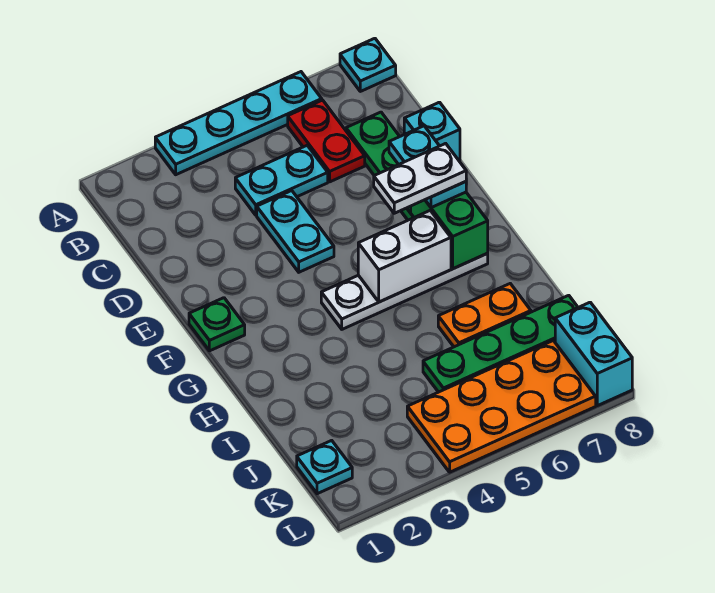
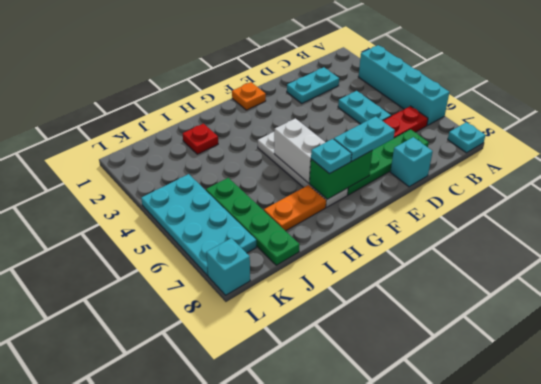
cyan 1x4 plate [155,72,322,175] -> cyan 1x4 brick [358,45,449,125]
cyan 1x2 plate [257,191,334,272] -> cyan 1x2 plate moved to [287,67,339,103]
green 1x1 plate [189,298,245,351] -> orange 1x1 plate [232,82,266,110]
white 1x2 plate [374,143,466,213] -> none
none -> red 1x1 plate [183,123,218,154]
orange 1x2 plate [438,284,531,347] -> orange 1x2 plate turned to [264,185,326,231]
cyan 1x1 plate [297,440,352,494] -> cyan 1x1 plate moved to [311,139,352,174]
orange 2x4 plate [407,341,596,472] -> cyan 2x4 plate [141,174,256,275]
cyan 1x2 brick [555,302,632,406] -> cyan 1x1 brick [206,238,250,295]

